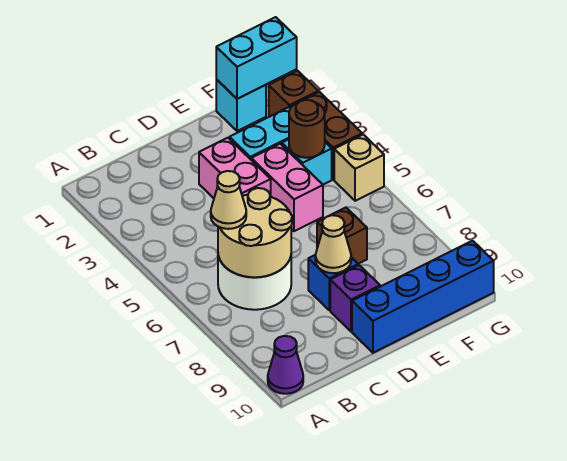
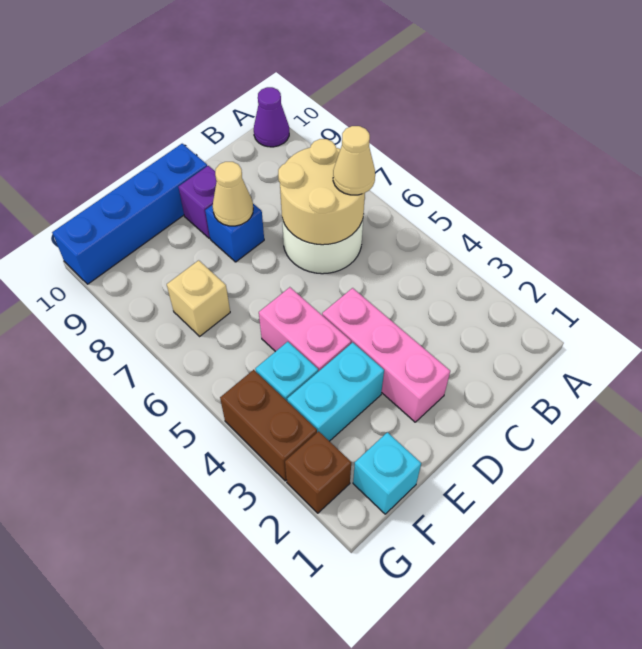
pink 1x2 brick [199,138,271,198] -> pink 1x3 brick [322,288,450,422]
brown 1x1 brick [317,208,367,264] -> none
cyan 1x2 brick [216,17,297,99] -> none
brown 1x1 round brick [289,100,325,158] -> none
tan 1x1 brick [334,134,384,201] -> tan 1x1 brick moved to [167,260,230,336]

